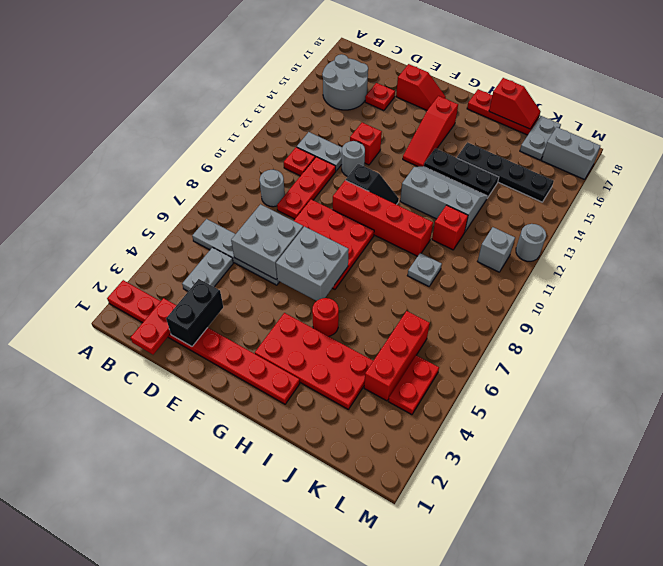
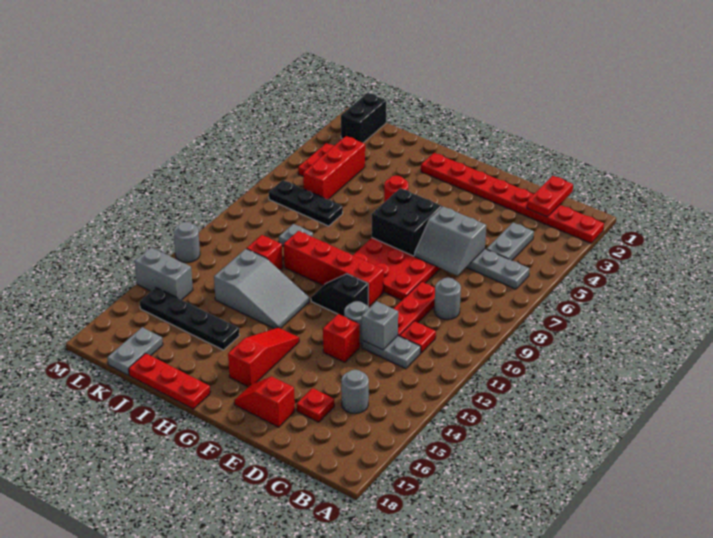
grey 2x2 round brick [322,54,368,110] -> grey 1x1 round brick [341,370,369,414]
black 1x2 brick [166,279,223,347] -> black 1x2 brick moved to [341,93,386,143]
grey 2x2 brick [231,204,303,279] -> grey 2x2 slope [415,206,486,276]
grey 2x2 brick [276,226,349,301] -> black 2x2 brick [372,188,442,256]
red 2x4 plate [255,313,373,409] -> none
grey 2x3 slope [400,167,487,232] -> grey 2x3 slope turned to [214,249,309,329]
black 1x3 plate [424,148,499,198] -> black 1x3 plate moved to [269,180,343,226]
red 1x2 slope [489,78,541,129] -> none
grey 1x1 brick [477,227,515,272] -> grey 1x1 brick moved to [362,301,398,350]
grey 1x2 brick [542,127,600,180] -> grey 1x2 brick moved to [135,248,193,300]

